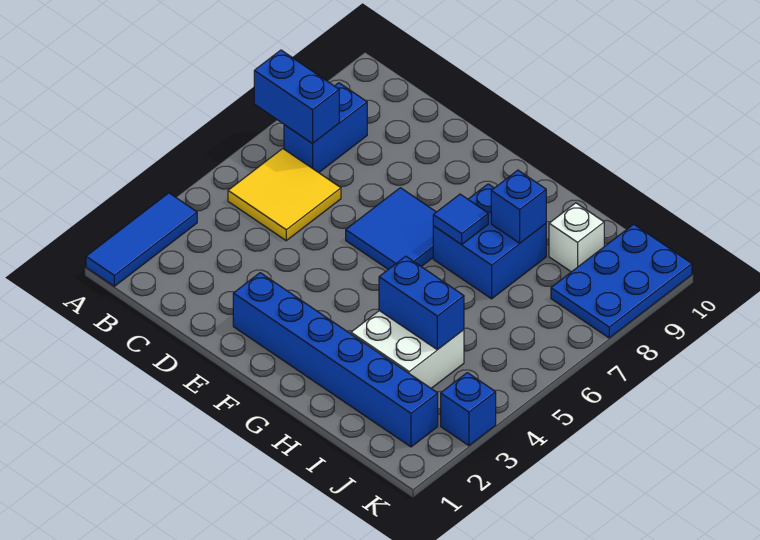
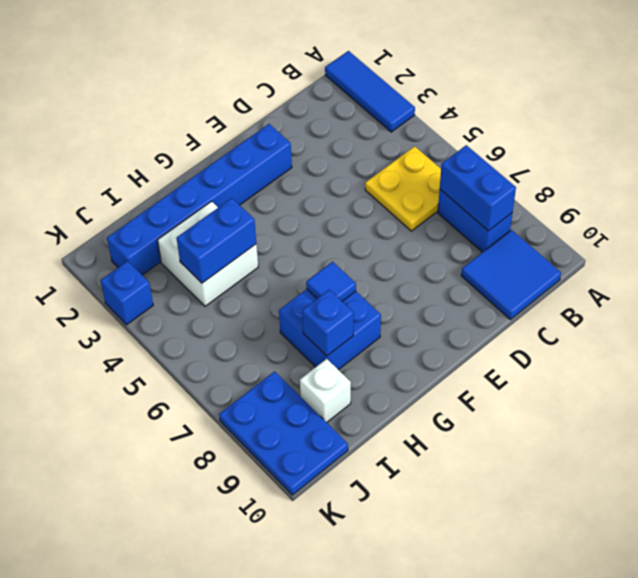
blue 1x2 brick [254,50,339,144] -> blue 1x2 brick turned to [440,145,516,231]
yellow 2x2 tile [228,149,341,241] -> yellow 2x2 plate [365,146,441,231]
blue 2x2 tile [346,188,436,269] -> blue 2x2 tile moved to [461,230,561,319]

